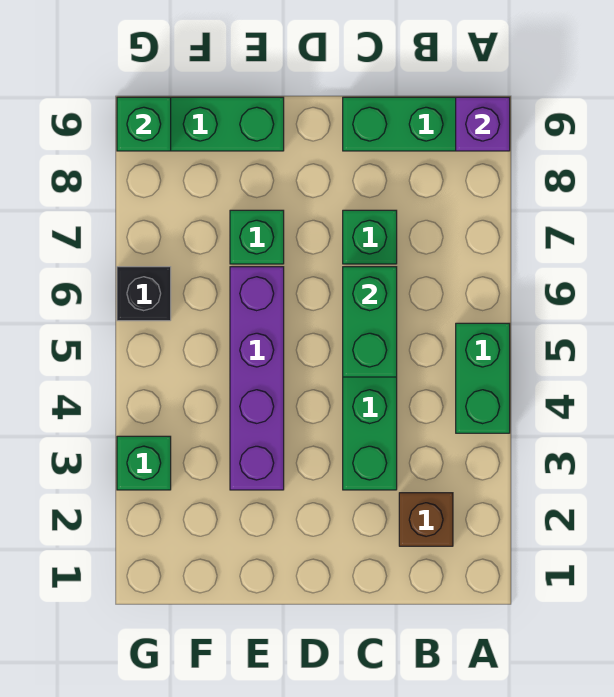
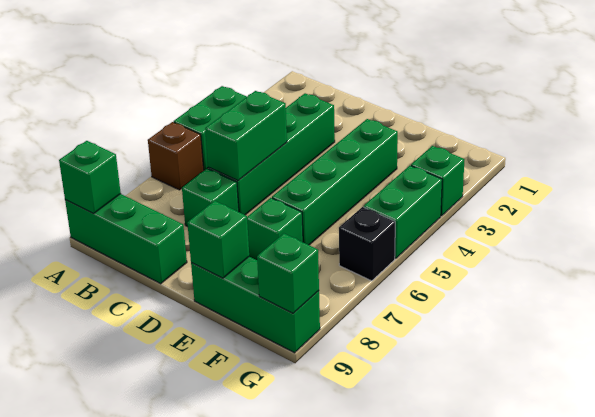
purple 1x1 brick [456,97,510,151] -> green 1x1 brick [59,141,121,214]
brown 1x1 brick [399,493,453,546] -> brown 1x1 brick moved to [148,122,204,190]
purple 1x4 brick [230,267,284,490] -> green 1x4 brick [272,119,398,245]
none -> green 1x1 brick [187,201,249,278]
none -> green 1x2 brick [364,166,442,259]

